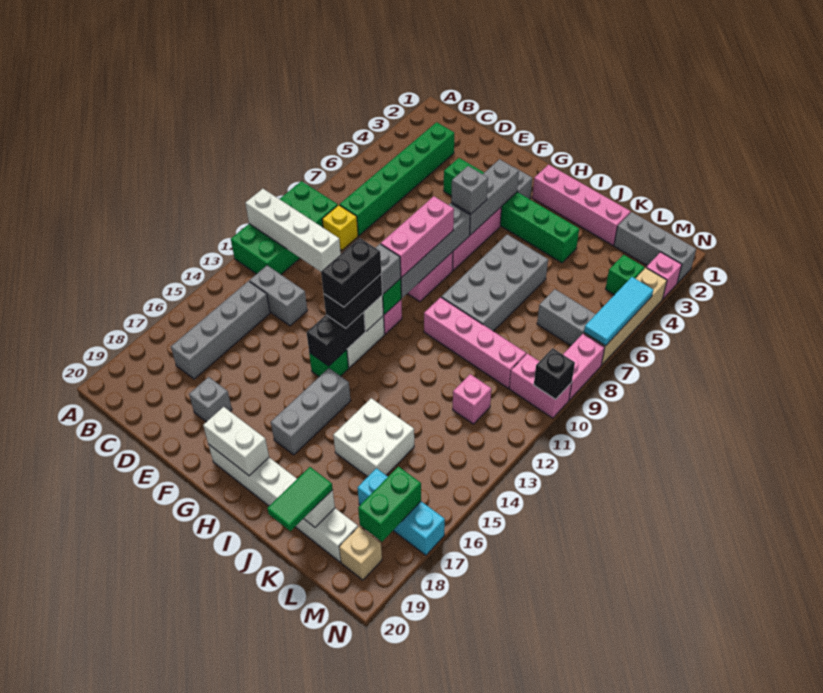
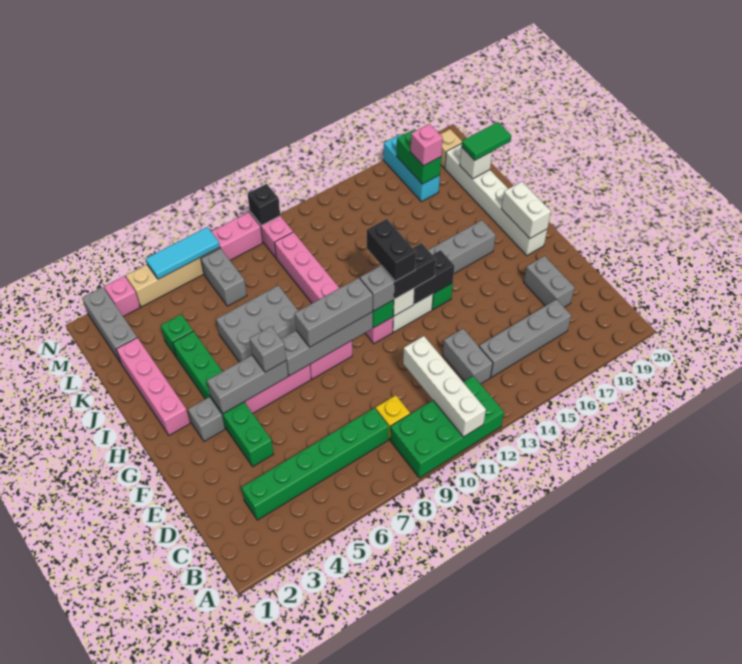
grey 1x1 brick [189,377,232,422] -> grey 1x2 brick [524,256,574,307]
pink 1x3 brick [381,196,454,277] -> grey 1x3 brick [295,278,373,347]
black 1x2 brick [321,238,381,307] -> black 1x2 brick turned to [367,219,416,281]
grey 2x4 brick [441,234,548,331] -> grey 2x3 brick [216,286,298,362]
white 2x2 brick [333,398,414,477] -> none
pink 1x1 brick [453,374,491,424] -> pink 1x1 brick moved to [410,124,443,166]
green 1x1 brick [606,255,644,295] -> green 1x1 brick moved to [161,314,193,356]
green 1x2 brick [358,467,421,542] -> green 1x2 brick turned to [397,129,441,184]

